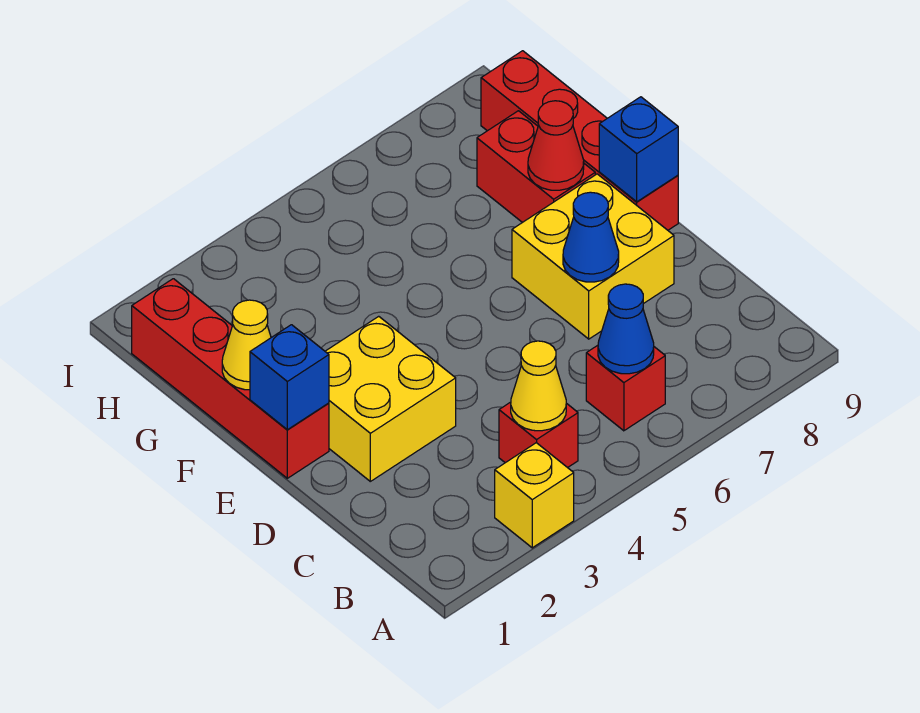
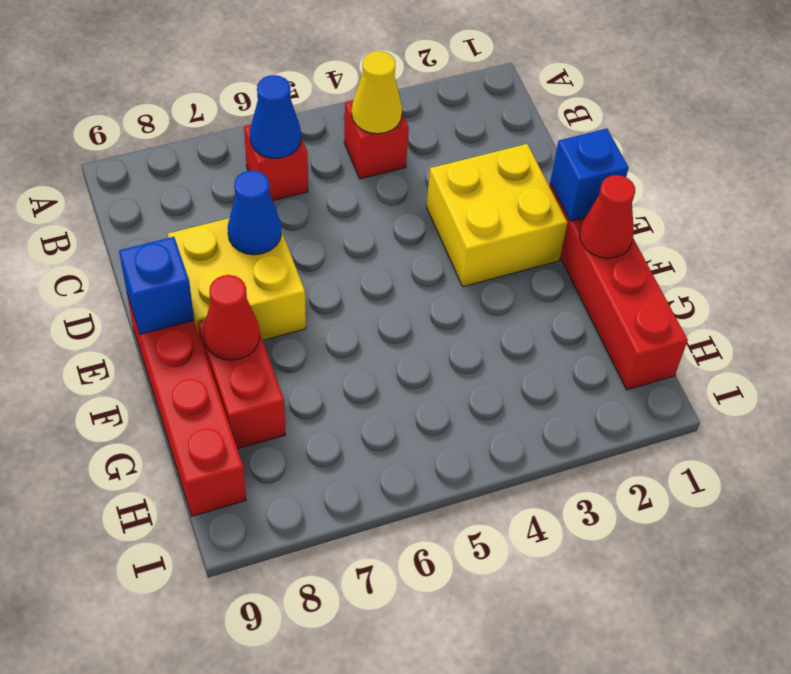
yellow 1x1 brick [495,443,574,548] -> none
yellow 1x1 cone [222,300,271,390] -> red 1x1 cone [580,175,635,258]

